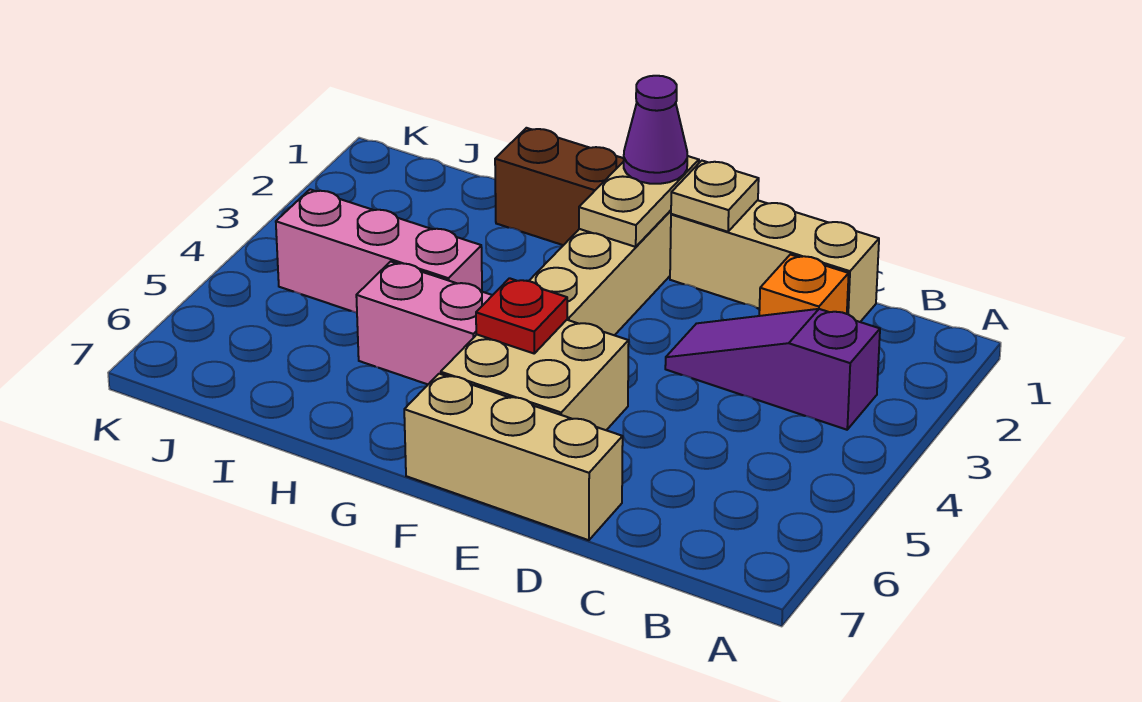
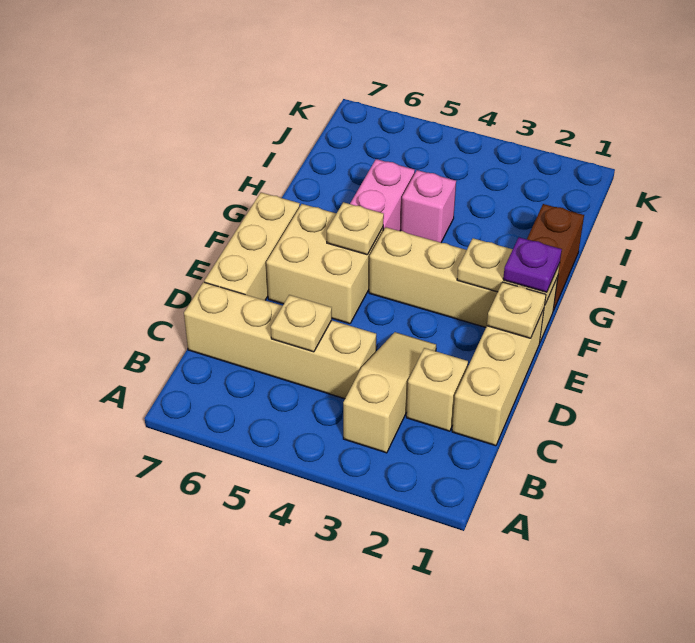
purple 1x3 slope [665,309,880,430] -> tan 1x3 slope [343,332,436,453]
orange 1x1 brick [759,255,849,316] -> tan 1x1 brick [406,348,468,431]
none -> tan 1x4 brick [184,282,376,399]
none -> tan 1x1 plate [271,295,332,352]
purple 1x1 cone [624,76,687,184] -> purple 1x1 plate [503,237,562,292]
red 1x1 plate [476,278,567,353] -> tan 1x1 plate [327,202,384,255]
pink 1x3 brick [276,189,482,313] -> pink 1x1 brick [401,170,456,243]

